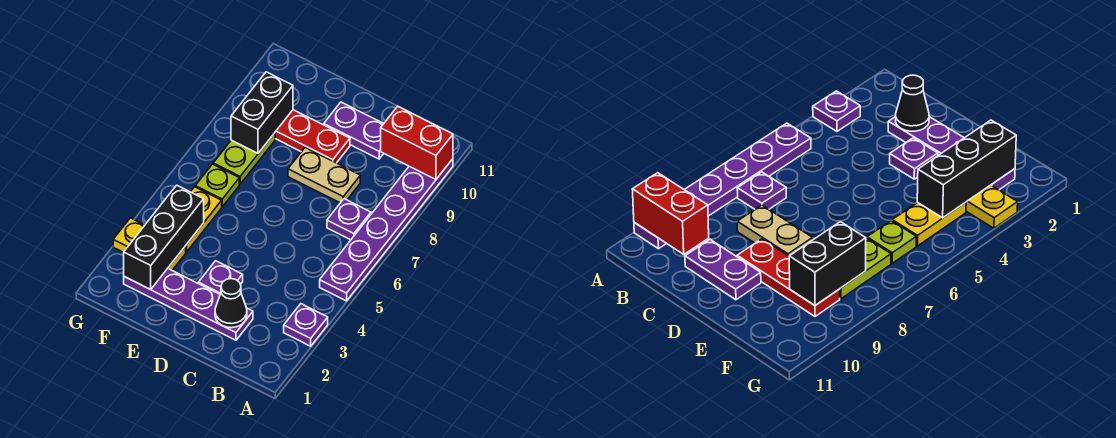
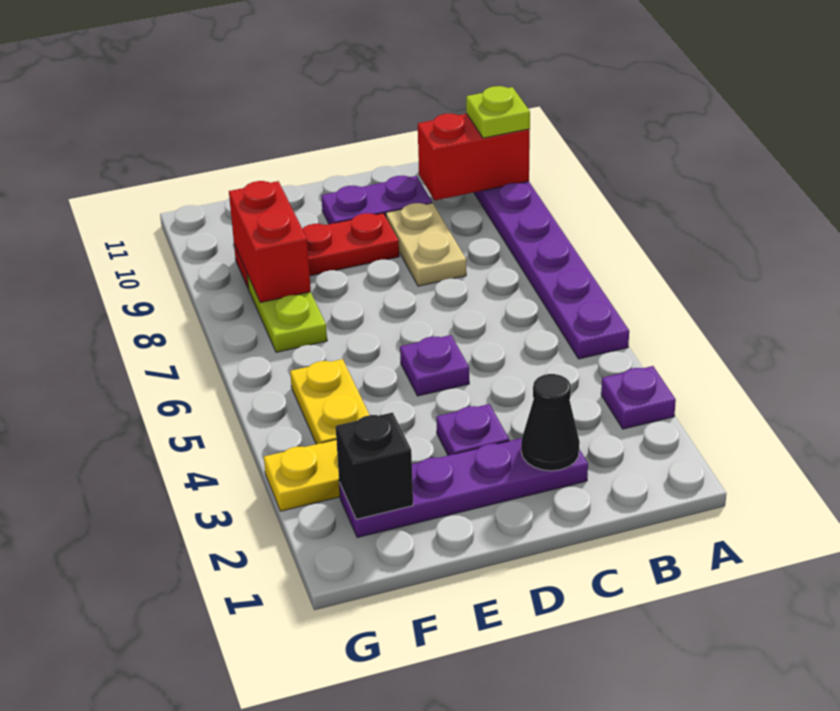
purple 1x1 plate [327,199,371,240] -> purple 1x1 plate moved to [400,335,469,396]
tan 1x2 plate [288,148,360,203] -> tan 1x2 plate turned to [386,203,466,286]
black 1x3 brick [124,185,204,290] -> black 1x1 brick [336,412,413,519]
lime 1x1 plate [195,164,239,207] -> lime 1x1 plate moved to [466,86,530,138]
black 1x2 brick [231,72,293,153] -> red 1x2 brick [229,181,311,303]

